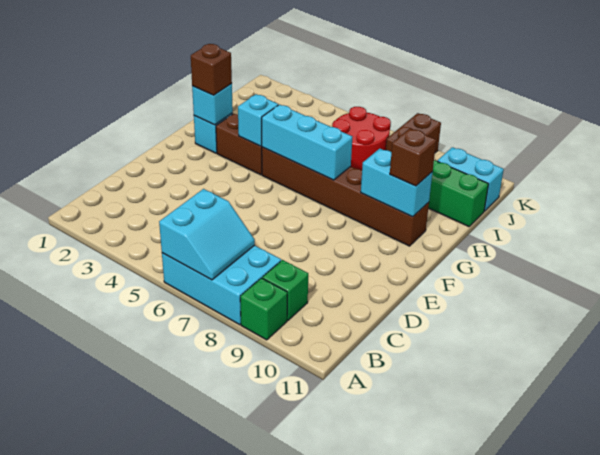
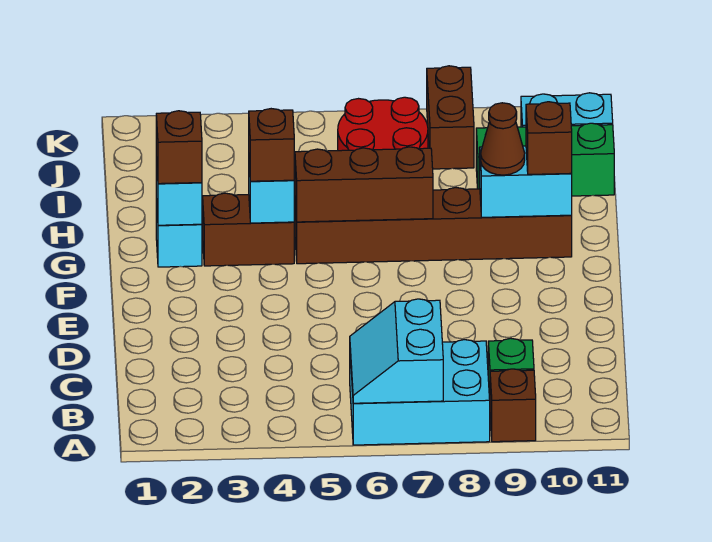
cyan 2x2 slope [159,189,255,280] -> cyan 2x2 slope turned to [350,299,443,403]
green 1x1 brick [240,278,287,340] -> brown 1x1 brick [490,369,536,442]
none -> brown 1x1 brick [249,109,294,181]
cyan 1x3 brick [262,105,352,180] -> brown 1x3 brick [295,147,433,222]
none -> brown 1x1 cone [481,103,525,175]

